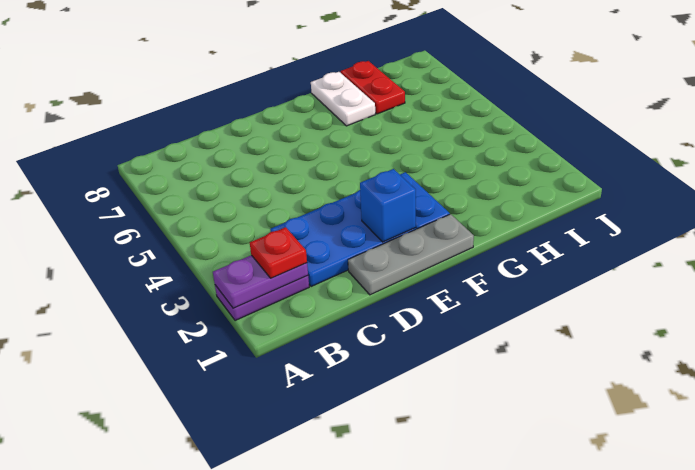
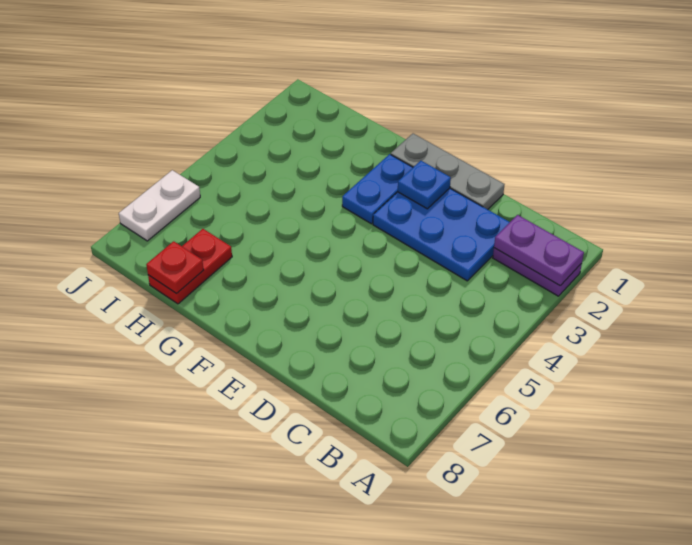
red 1x1 plate [250,227,307,278] -> red 1x1 plate moved to [146,241,204,294]
blue 1x1 brick [360,169,416,242] -> blue 1x1 plate [398,161,451,209]
white 1x2 plate [311,72,375,126] -> white 1x2 plate moved to [119,170,200,241]

